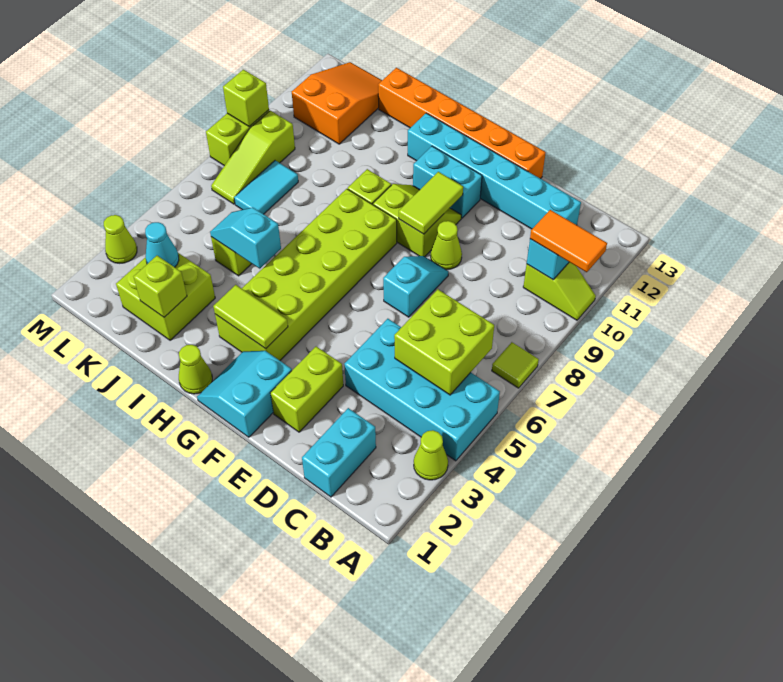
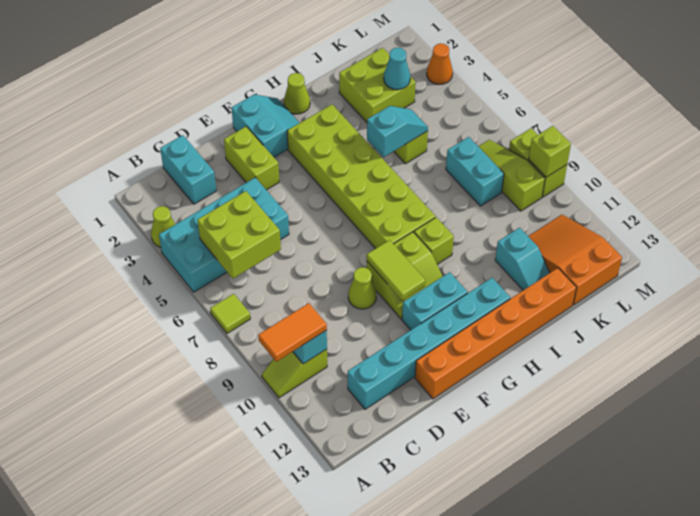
cyan 1x2 slope [383,256,448,317] -> cyan 1x2 slope moved to [495,228,550,290]
lime 1x2 tile [213,285,288,349] -> none
lime 1x1 brick [134,256,187,317] -> none
cyan 1x2 tile [234,160,298,214] -> cyan 1x2 brick [446,137,504,206]
orange 2x3 slope [292,62,382,144] -> orange 2x3 slope turned to [528,215,622,305]
lime 1x1 cone [104,215,137,263] -> orange 1x1 cone [427,43,453,84]

